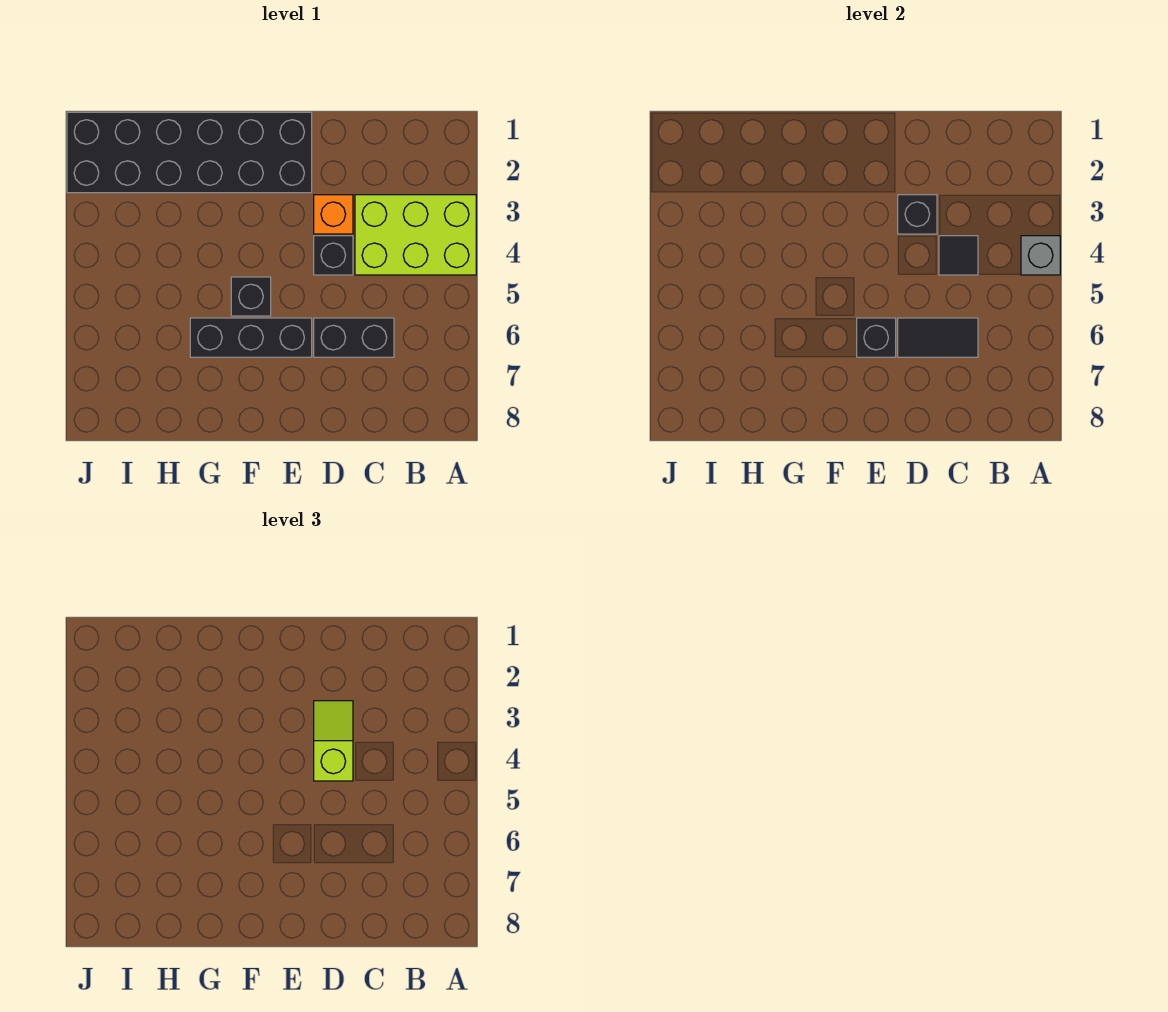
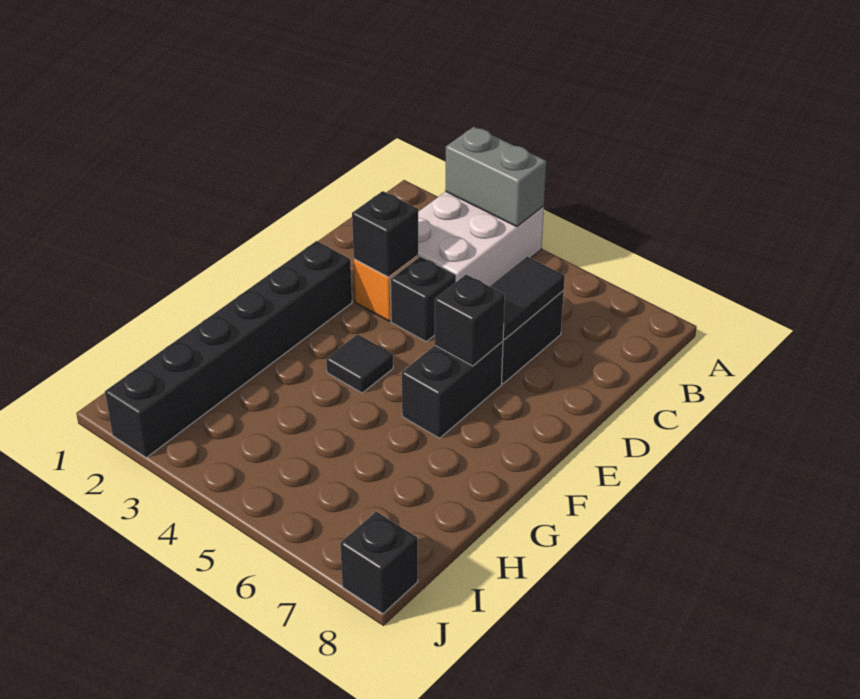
lime 2x3 brick [355,195,476,275] -> white 2x3 brick [418,192,544,286]
grey 1x1 brick [1021,236,1060,275] -> grey 1x2 brick [445,127,546,227]
black 1x1 tile [939,236,978,275] -> black 1x1 tile moved to [326,334,393,393]
lime 1x2 slope [314,701,353,781] -> none
black 2x6 brick [67,112,312,193] -> black 1x6 brick [105,241,352,458]
black 1x3 brick [190,318,312,357] -> black 1x2 brick [402,341,503,438]
black 1x1 brick [231,277,271,316] -> black 1x1 brick moved to [340,512,418,614]

